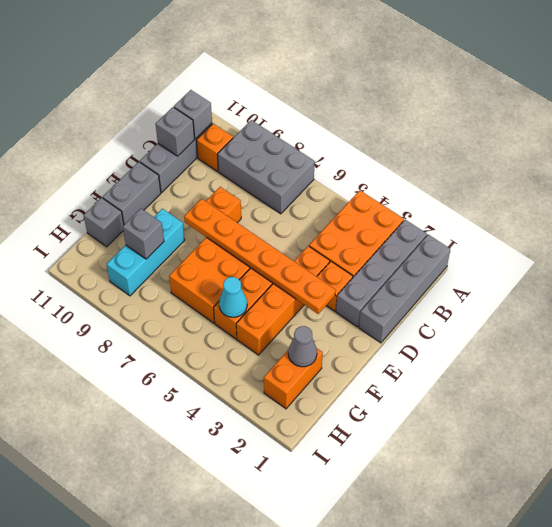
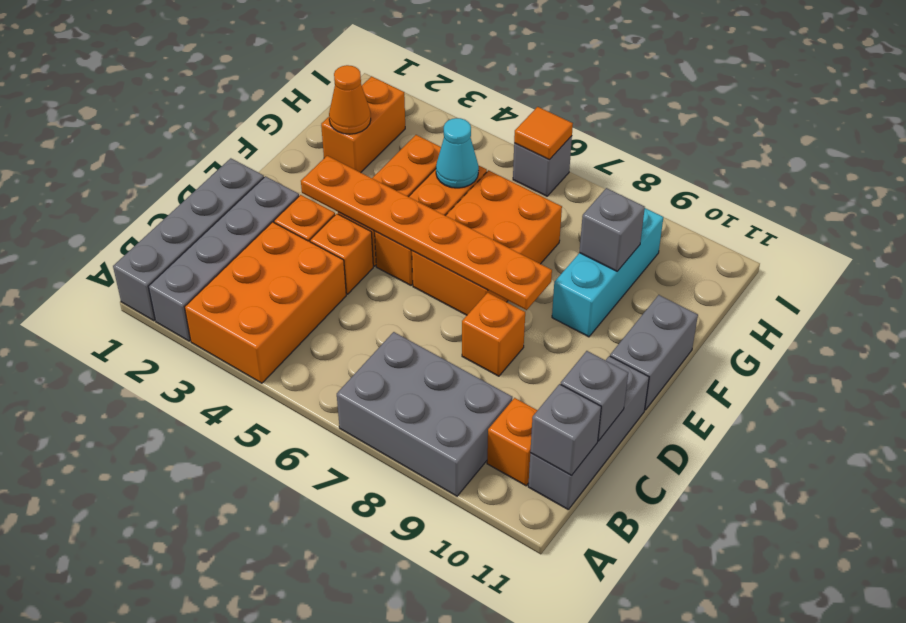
grey 1x1 cone [288,326,317,367] -> orange 1x1 cone [329,65,371,134]
grey 1x1 brick [84,198,124,247] -> grey 1x1 brick moved to [513,136,572,196]
none -> orange 1x1 tile [514,107,573,160]

